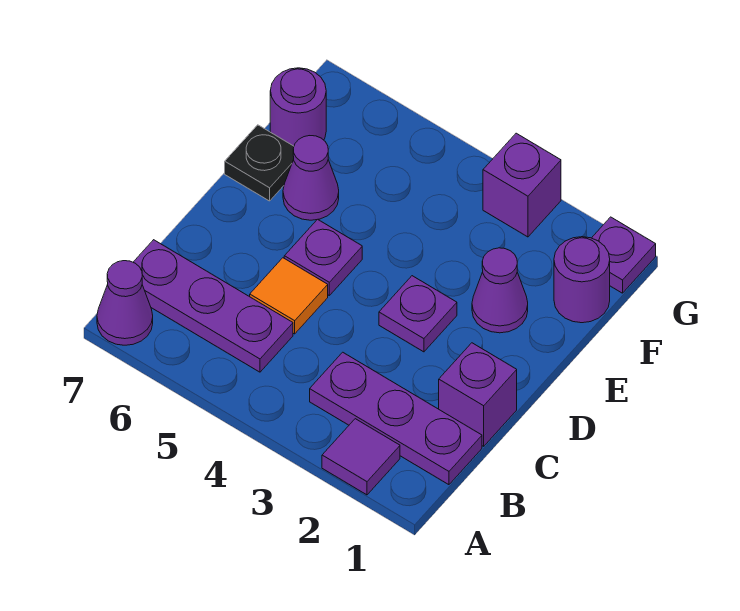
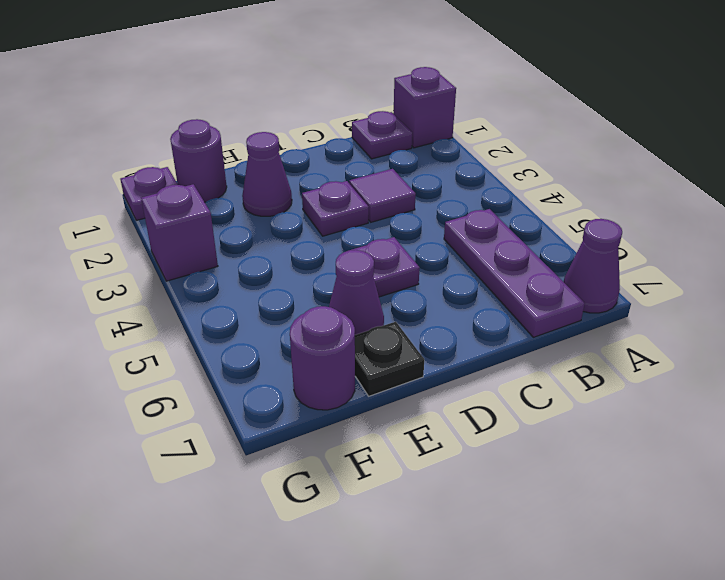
purple 1x1 tile [322,419,400,495] -> purple 1x1 tile moved to [349,169,416,222]
purple 1x3 plate [310,352,482,485] -> purple 1x1 plate [352,111,412,159]
purple 1x1 brick [439,343,517,446] -> purple 1x1 brick moved to [394,67,456,148]
orange 1x1 tile [250,258,328,334] -> none

